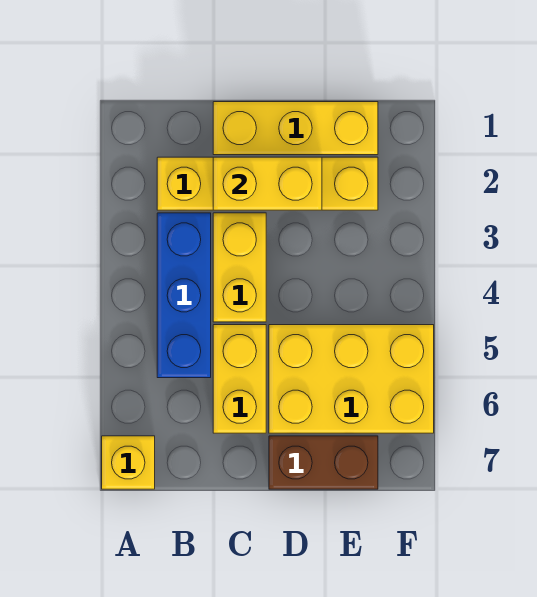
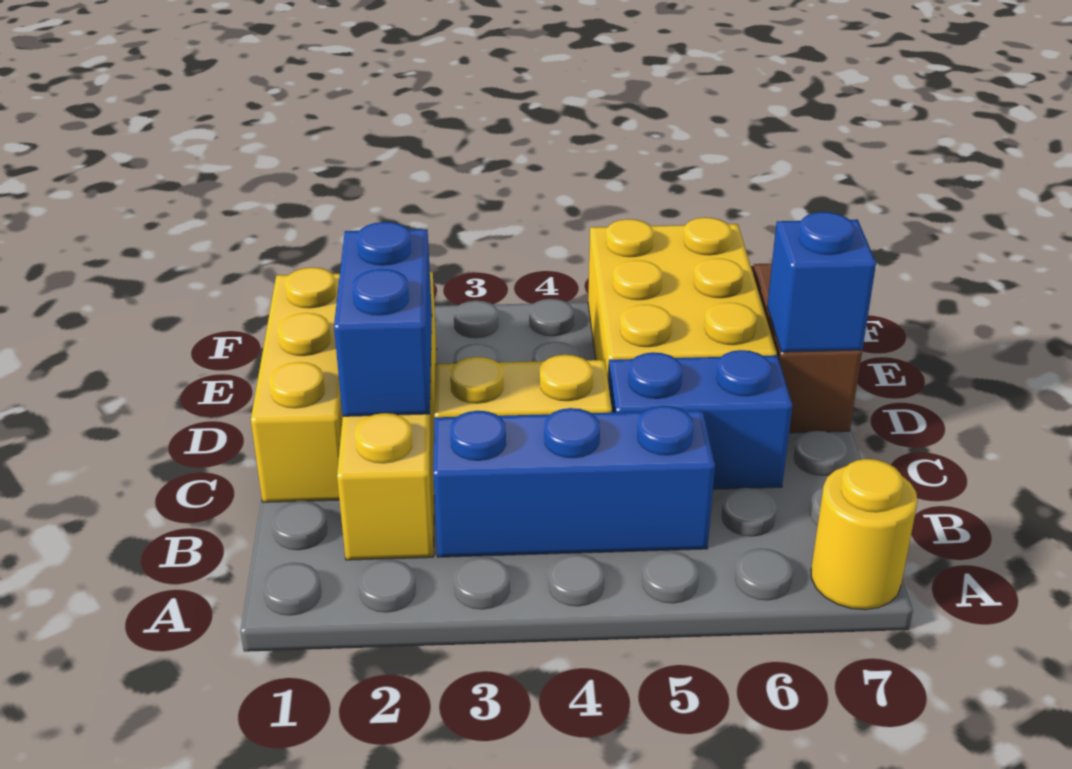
yellow 1x1 brick [102,436,155,489] -> yellow 1x1 round brick [811,459,918,610]
yellow 1x2 brick [213,157,322,210] -> blue 1x2 brick [334,222,432,416]
yellow 1x2 brick [213,325,266,433] -> blue 1x2 brick [608,350,792,489]
none -> blue 1x1 brick [767,212,876,352]

